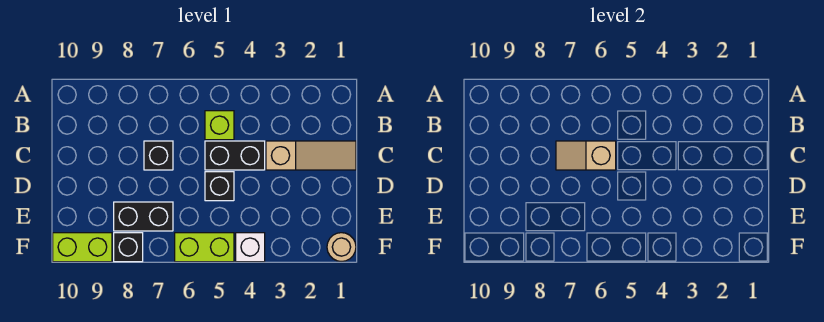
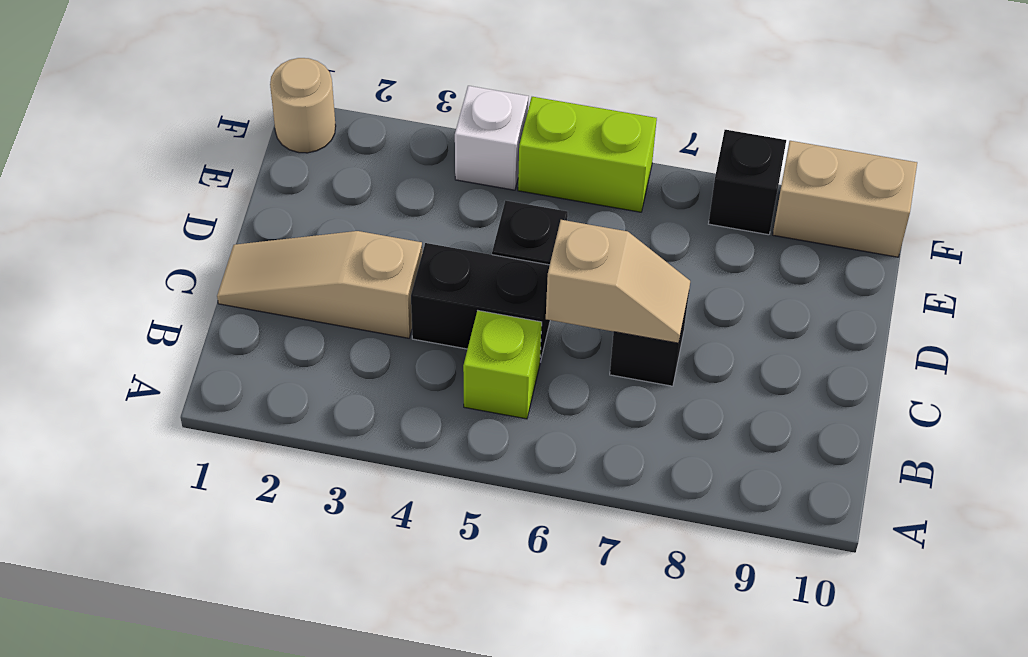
black 1x2 brick [114,202,173,231] -> none
lime 1x2 brick [53,233,112,262] -> tan 1x2 brick [773,141,917,257]

